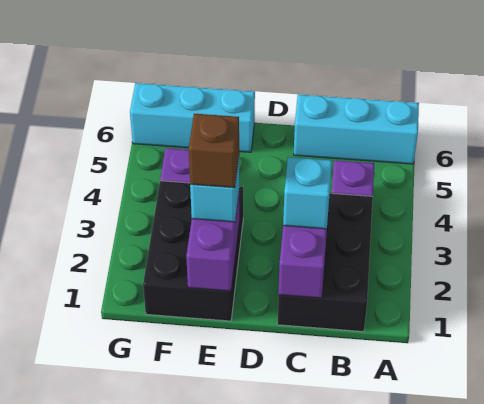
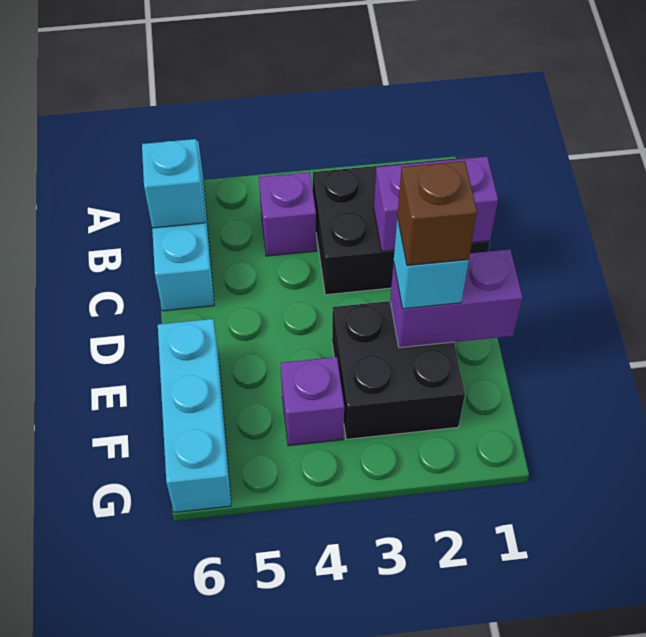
cyan 1x1 brick [283,157,332,229] -> cyan 1x1 brick moved to [142,139,205,228]
black 2x3 brick [143,181,243,321] -> black 2x2 brick [332,301,465,439]

